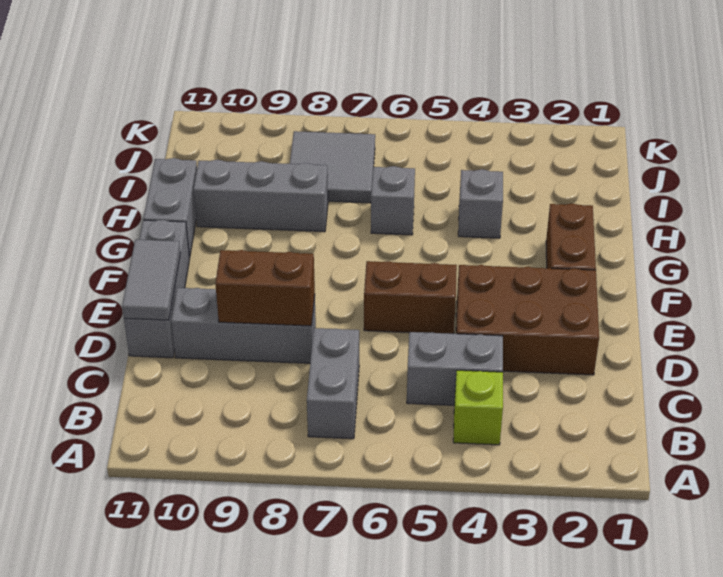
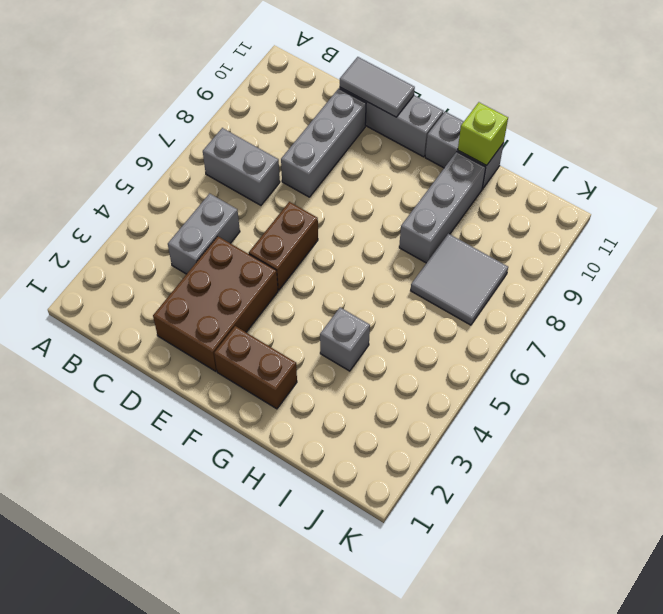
lime 1x1 brick [453,370,503,445] -> lime 1x1 brick moved to [458,102,508,165]
brown 1x2 brick [215,250,315,326] -> none
grey 1x1 brick [371,166,415,235] -> none

